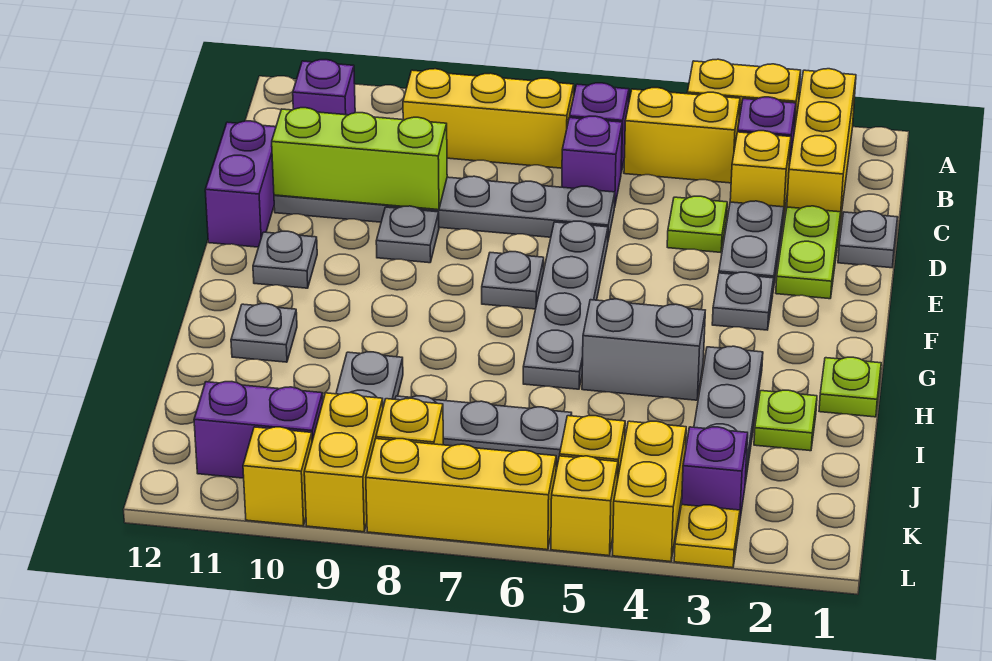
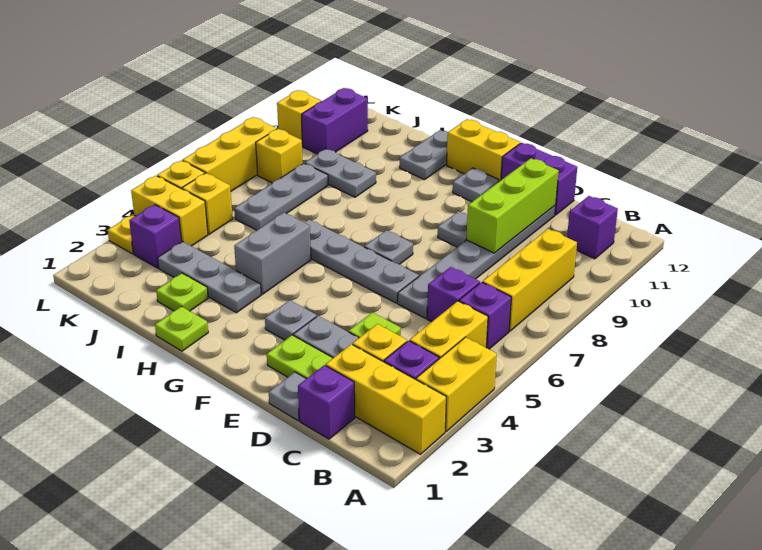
none -> purple 1x1 brick [298,365,355,439]
grey 1x1 plate [231,304,297,362] -> grey 1x2 plate [400,130,448,180]
yellow 1x2 brick [304,393,383,532] -> yellow 1x2 brick moved to [447,119,520,181]

